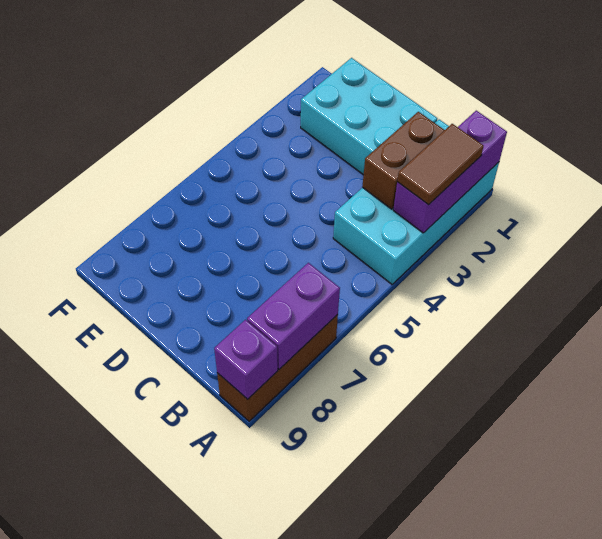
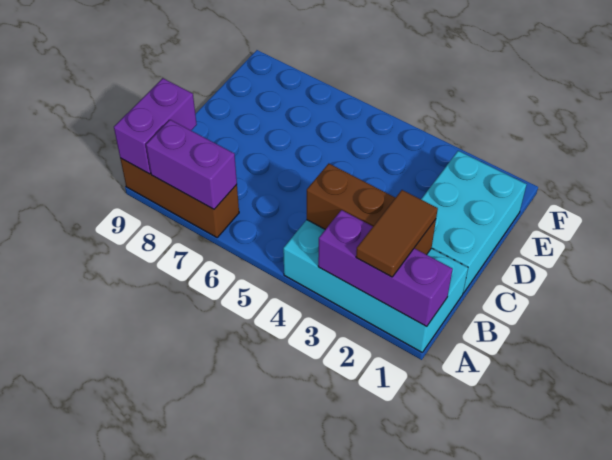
brown 1x2 tile [397,124,483,205] -> brown 1x2 tile turned to [356,190,438,277]
purple 1x1 brick [214,320,278,399] -> purple 1x2 brick [114,78,197,174]
brown 1x2 brick [362,112,444,209] -> brown 1x3 brick [307,164,436,255]

